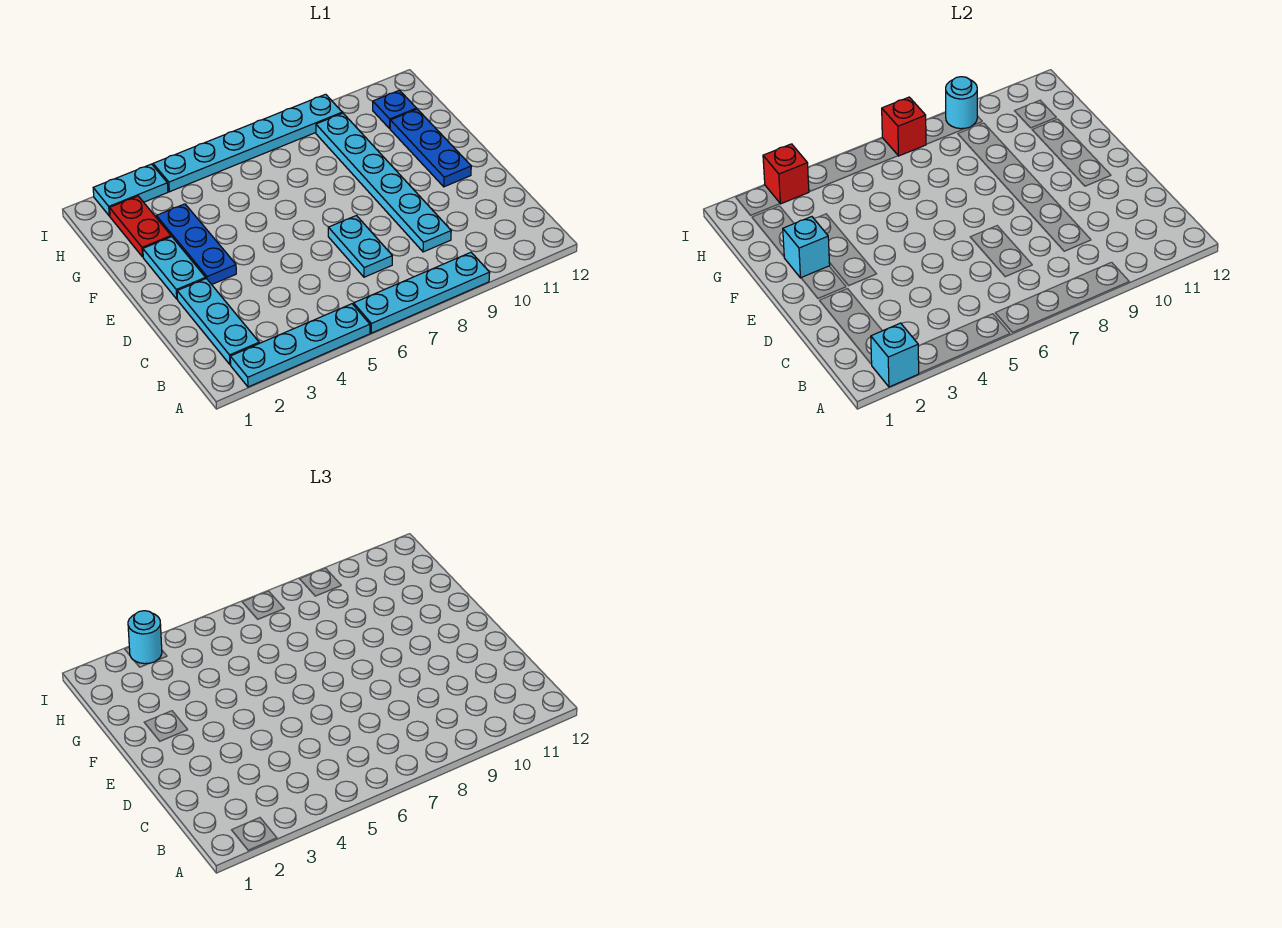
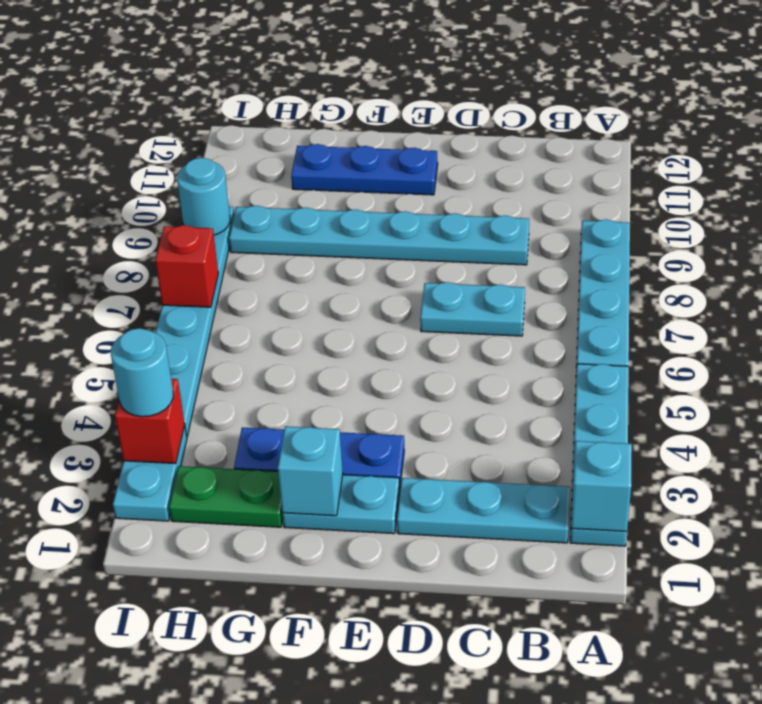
red 1x2 plate [110,196,171,257] -> green 1x2 plate [169,466,283,527]
blue 1x1 plate [373,90,416,129] -> none

